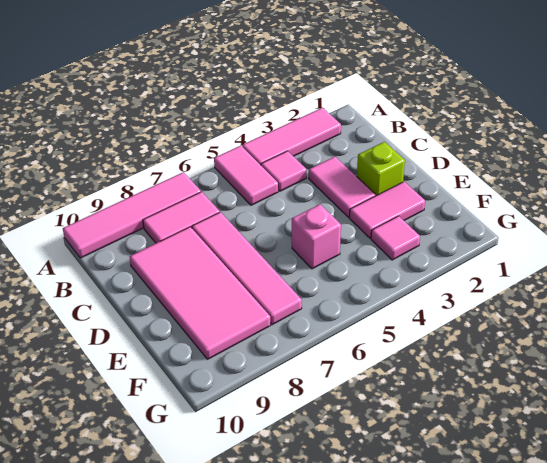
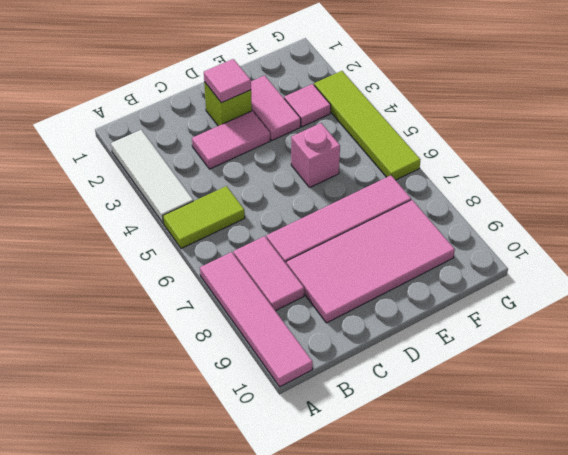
pink 1x3 tile [242,108,341,165] -> white 1x3 tile [111,130,193,223]
pink 1x2 tile [214,146,278,205] -> lime 1x2 tile [163,186,245,248]
pink 1x1 tile [261,151,306,191] -> pink 1x1 tile moved to [204,59,251,103]
none -> lime 1x4 tile [314,71,420,180]

